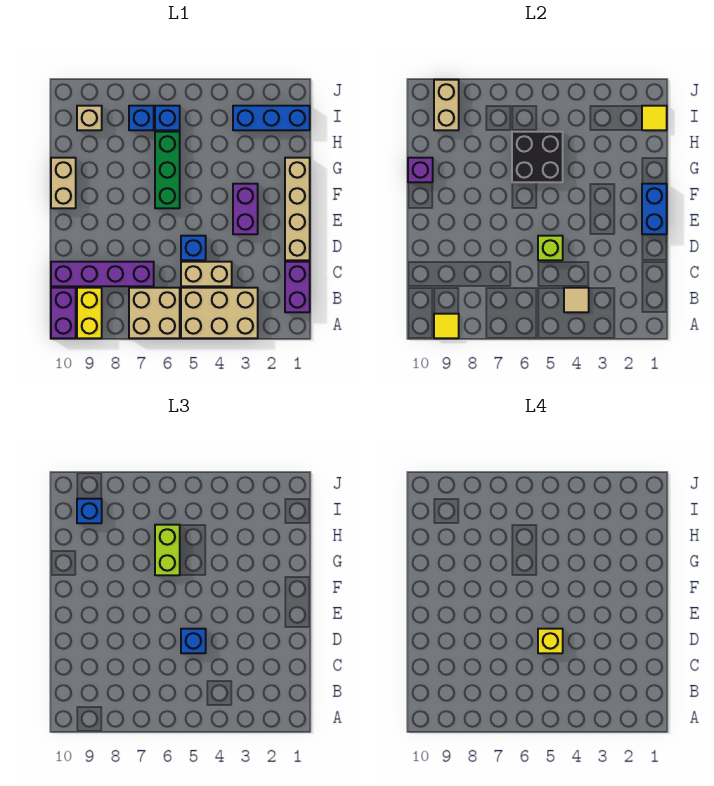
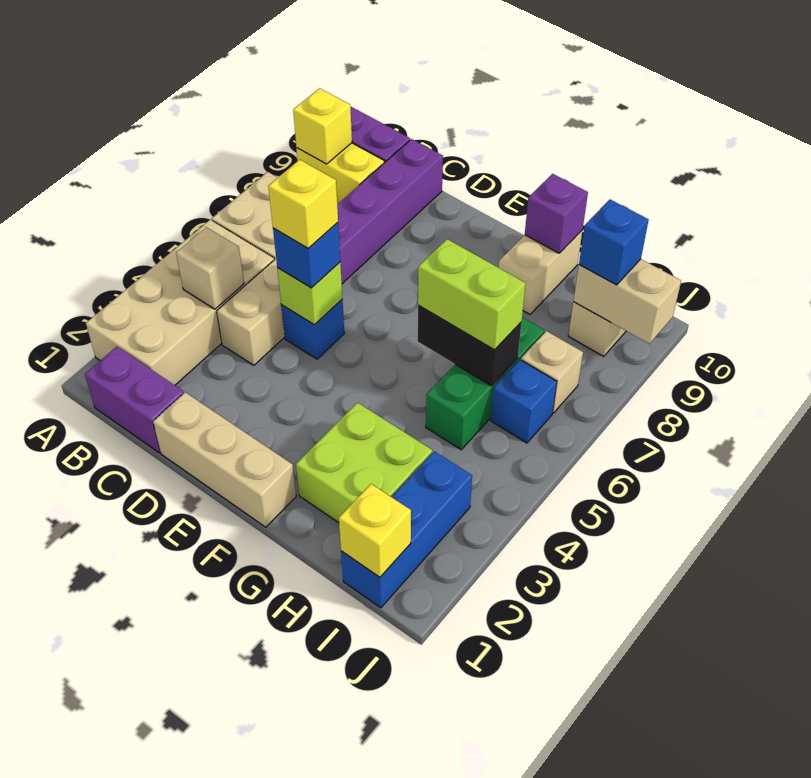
tan 2x3 brick [181,288,258,338] -> tan 2x4 brick [86,220,274,385]
yellow 1x1 tile [434,314,459,338] -> yellow 1x1 brick [293,88,352,164]
tan 1x1 tile [564,288,589,312] -> tan 1x1 brick [176,227,244,309]
tan 1x4 brick [285,158,310,260] -> tan 1x3 brick [153,392,296,527]
blue 1x2 brick [642,184,667,234] -> none
purple 1x2 brick [233,184,258,234] -> none
green 1x3 brick [155,132,180,208] -> green 1x3 brick turned to [426,317,544,450]
tan 1x2 brick [51,158,76,208] -> tan 1x2 brick turned to [499,231,582,314]
none -> lime 2x2 brick [296,403,432,523]
black 2x2 brick [512,132,563,182] -> black 1x2 brick [418,305,522,386]
yellow 1x1 tile [642,106,667,130] -> yellow 1x1 brick [339,484,411,577]
blue 1x1 brick [129,106,154,130] -> tan 1x1 brick [521,331,583,413]

